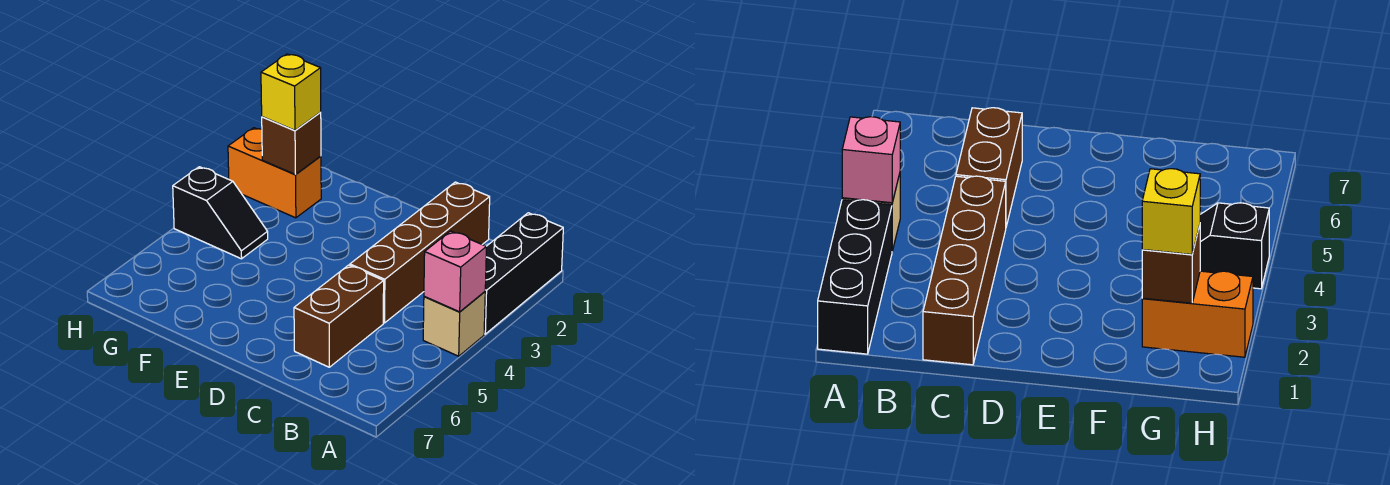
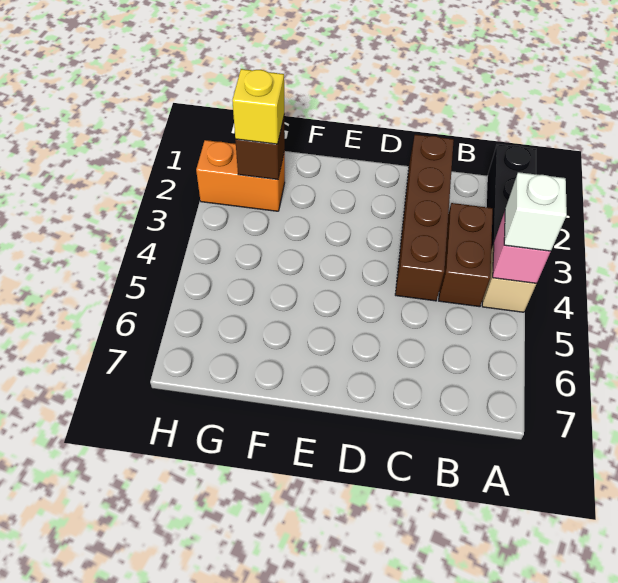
none -> white 1x1 brick [504,172,567,251]
brown 1x2 brick [294,265,384,367] -> brown 1x2 brick moved to [439,203,493,307]
black 1x2 slope [173,167,268,259] -> none

